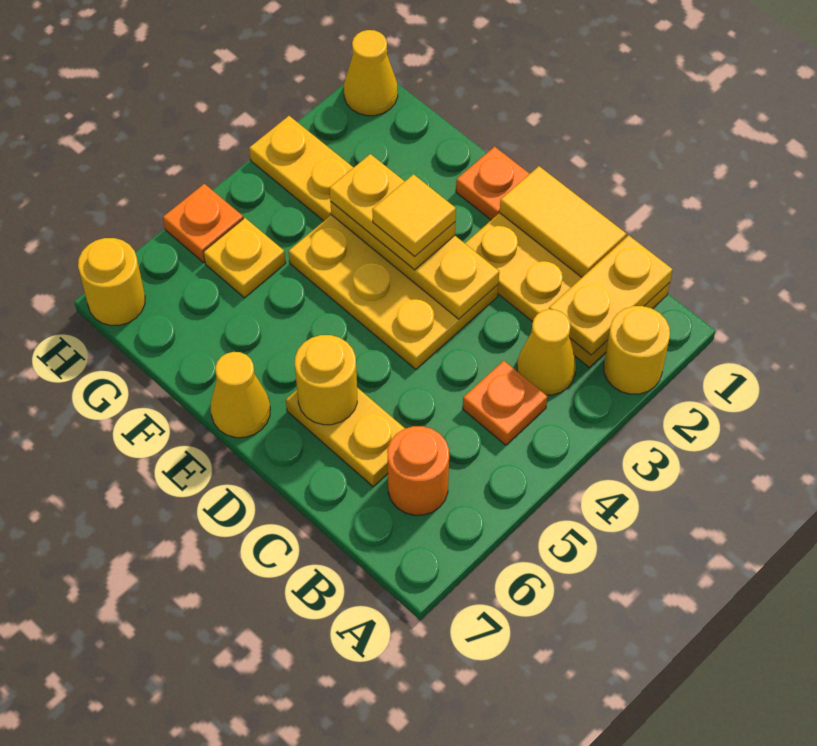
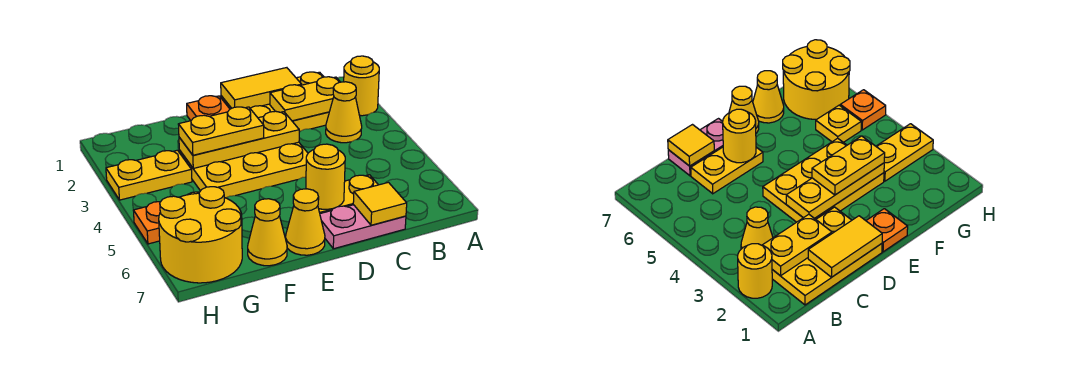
yellow 1x2 plate [549,235,673,355] -> yellow 1x2 plate turned to [270,77,340,121]
orange 1x1 plate [463,361,547,445] -> none
orange 1x1 round brick [387,426,449,515] -> none
none -> pink 1x2 plate [320,205,406,249]
yellow 1x1 tile [372,174,456,256] -> yellow 1x1 tile moved to [353,182,407,225]
yellow 1x1 cone [344,30,398,116] -> yellow 1x1 cone moved to [248,199,287,266]
yellow 1x1 round brick [78,238,145,326] -> yellow 2x2 round brick [159,187,242,283]

